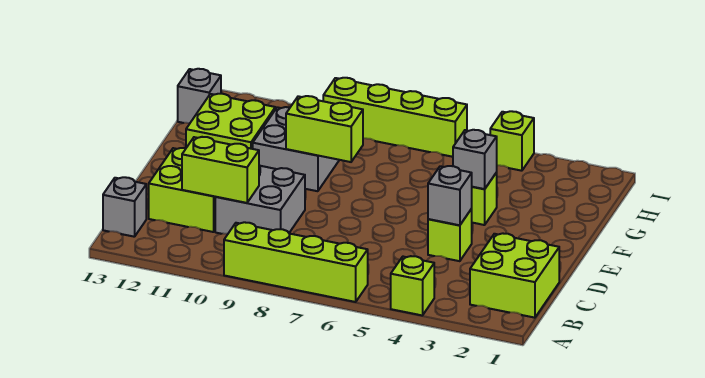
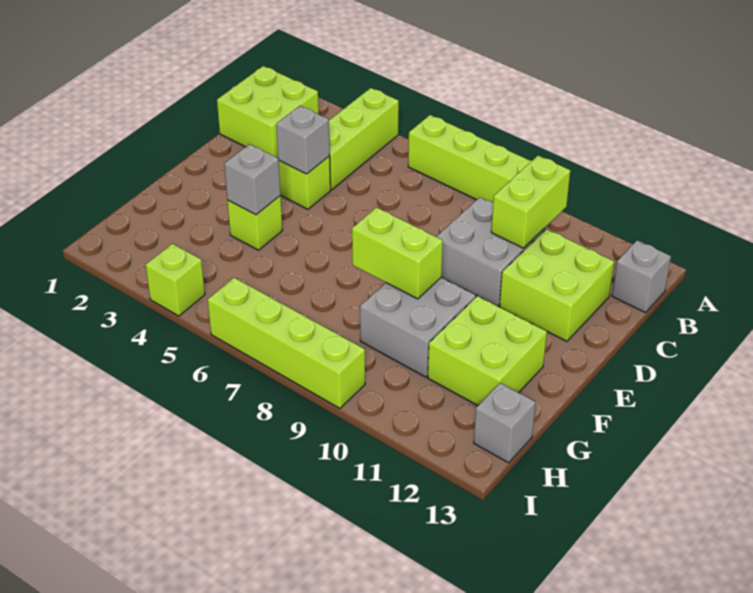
lime 1x1 brick [391,256,434,315] -> lime 1x3 brick [329,88,399,190]
lime 1x2 brick [182,137,259,203] -> lime 1x2 brick turned to [491,156,570,248]

